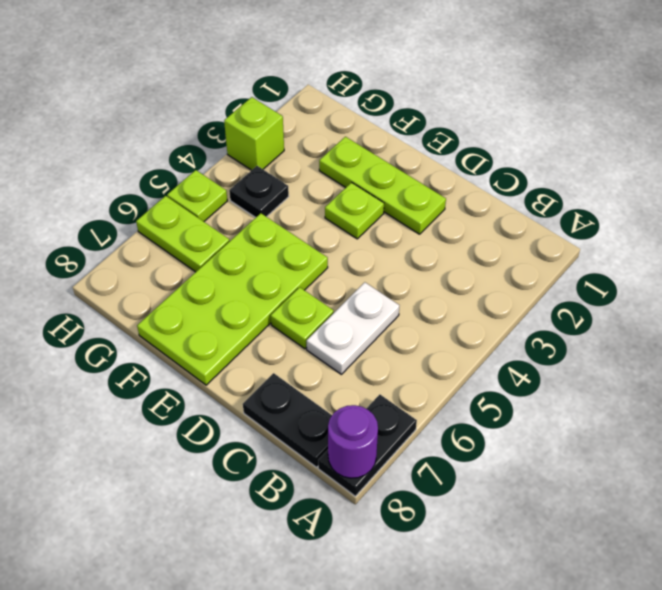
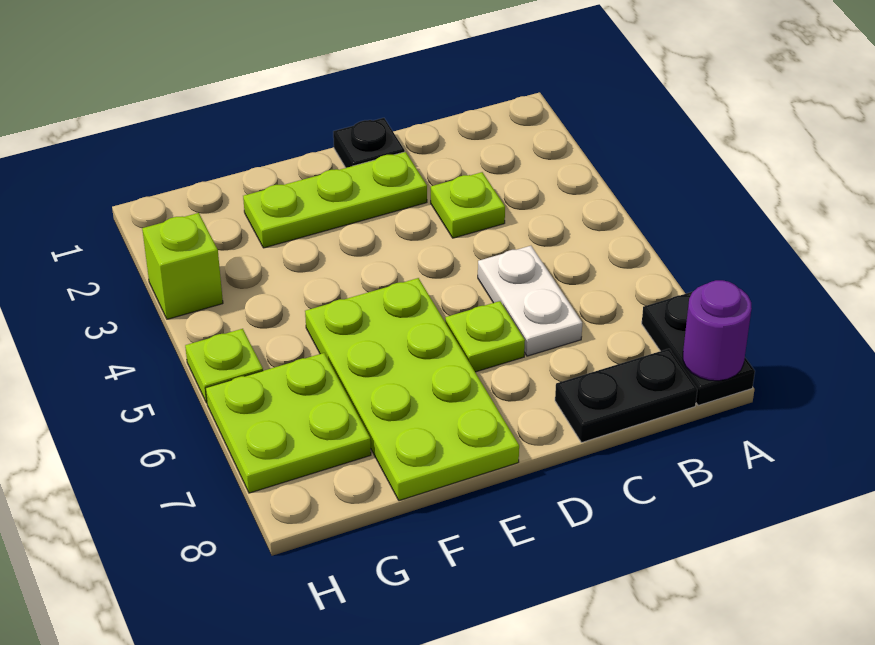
lime 1x1 plate [325,183,384,239] -> lime 1x1 plate moved to [431,172,505,238]
black 1x1 plate [229,166,289,218] -> black 1x1 plate moved to [333,118,405,168]
lime 1x2 plate [136,196,230,272] -> lime 2x2 plate [206,353,371,493]

